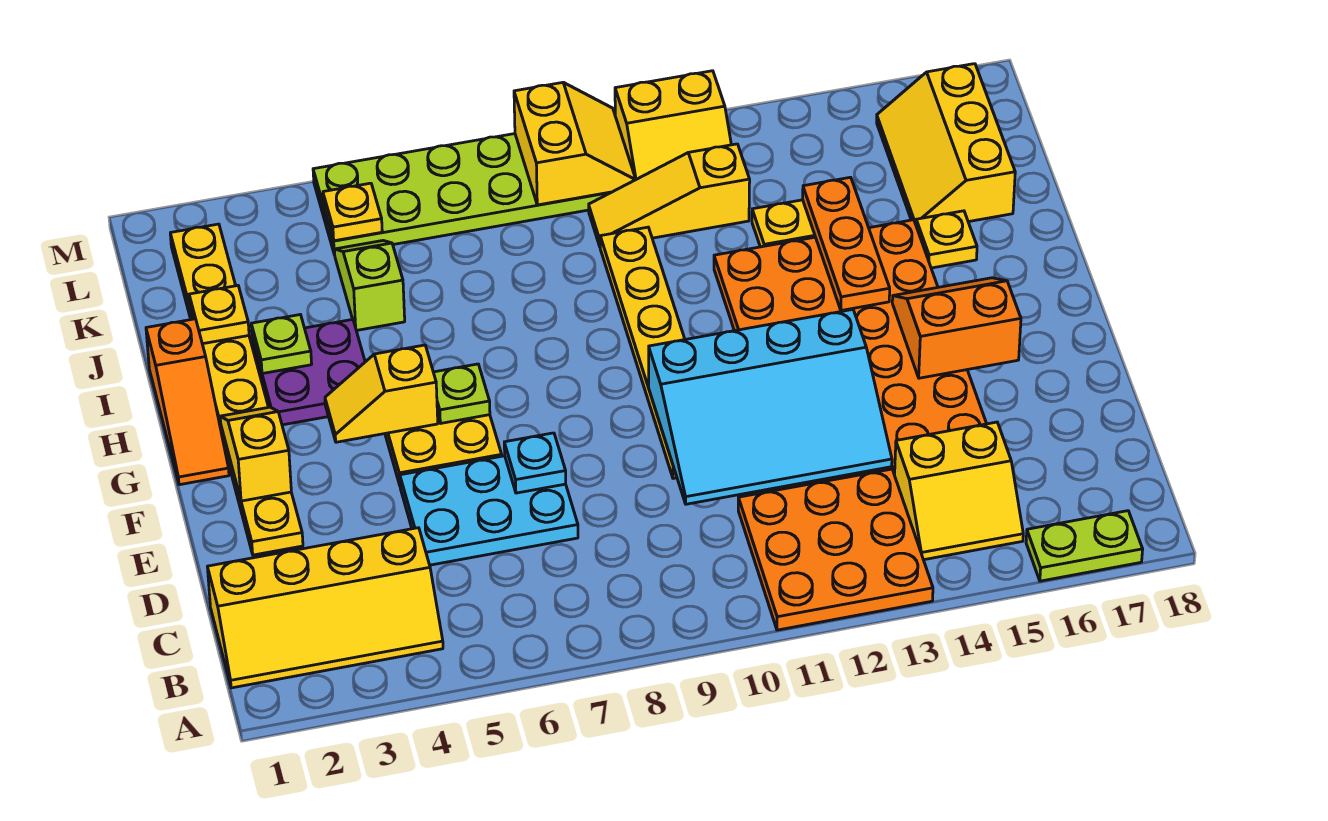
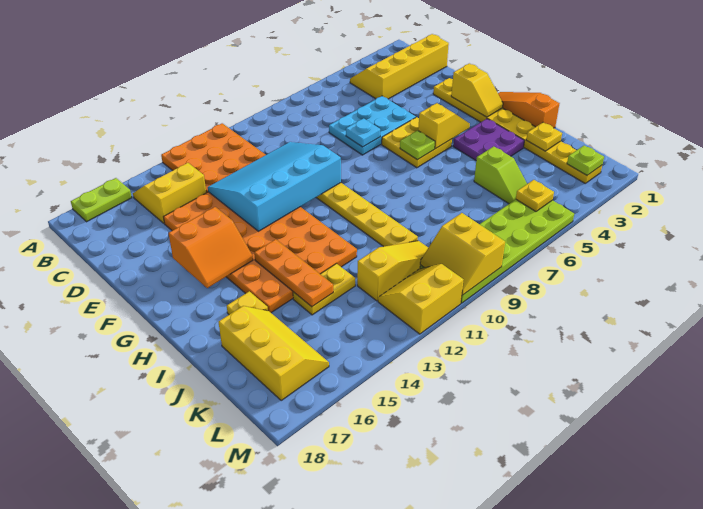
lime 1x1 plate [251,315,312,374] -> lime 1x1 plate moved to [567,146,604,175]

